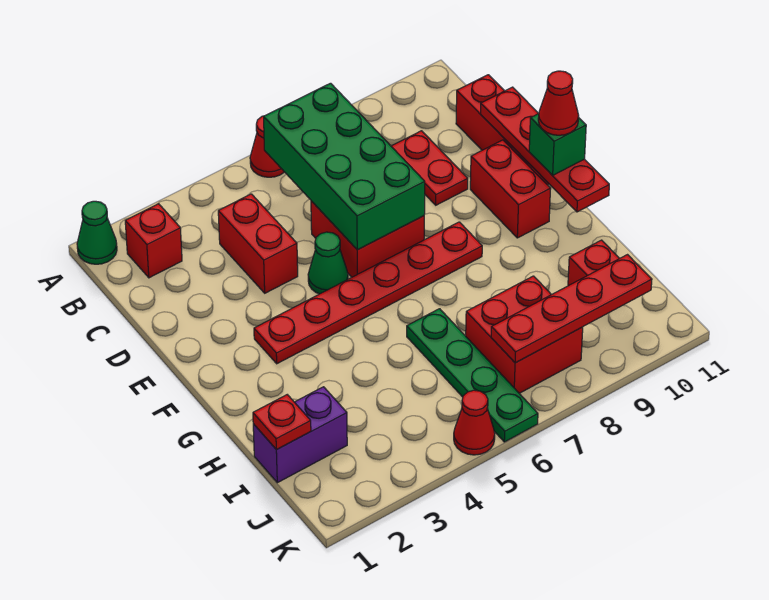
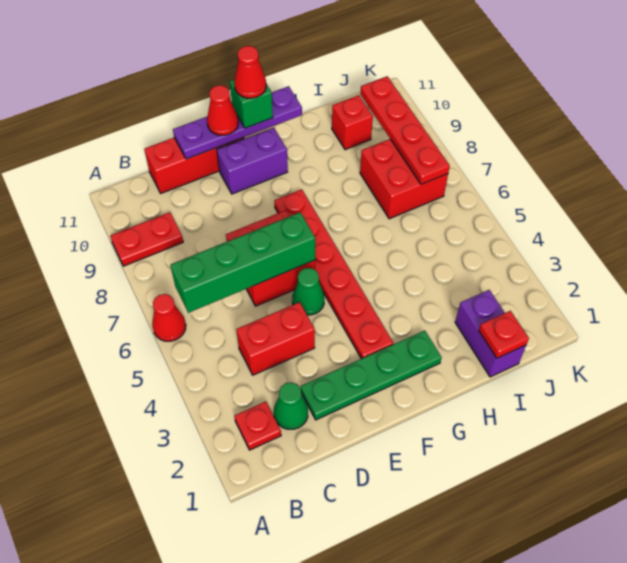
green 1x1 cone [77,201,117,264] -> green 1x1 cone moved to [274,382,308,429]
red 1x1 brick [125,204,182,278] -> red 1x1 plate [235,402,281,450]
green 2x4 brick [264,83,425,250] -> green 1x4 brick [170,212,315,313]
red 1x2 plate [391,131,468,205] -> red 1x2 plate moved to [110,212,183,266]
red 1x4 plate [481,87,609,212] -> purple 1x4 plate [173,86,302,159]
red 1x2 brick [470,140,551,238] -> purple 1x2 brick [217,128,288,194]
green 1x4 plate [407,309,538,442] -> green 1x4 plate moved to [301,331,442,420]
red 1x1 cone [454,390,495,455] -> red 1x1 cone moved to [207,85,238,135]

